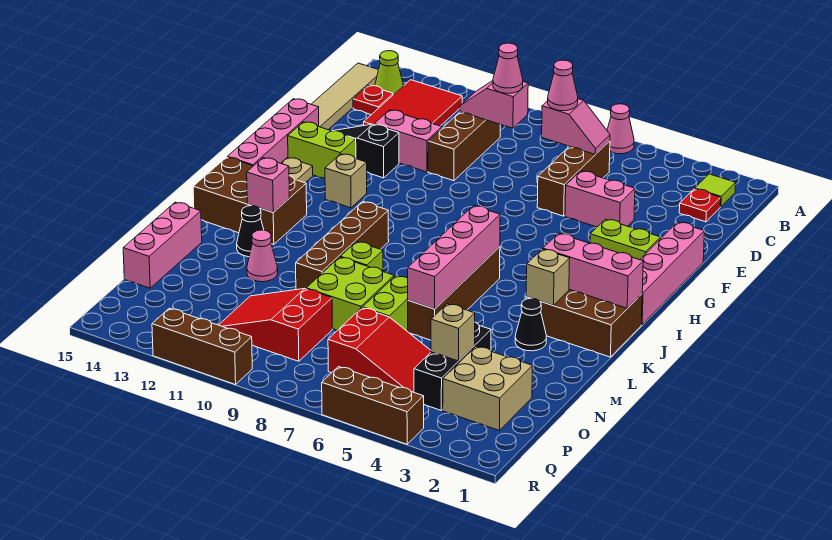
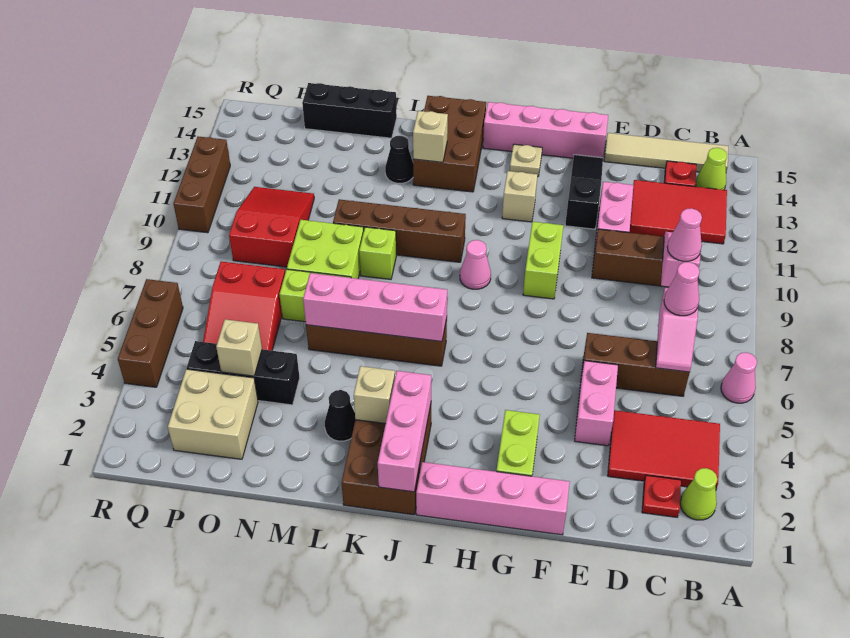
lime 1x1 tile [695,174,736,207] -> lime 1x1 cone [680,468,717,520]
none -> red 2x3 tile [608,410,720,489]
lime 1x2 brick [288,122,356,178] -> lime 1x2 brick moved to [523,222,563,299]
pink 1x1 brick [247,158,289,212] -> tan 1x1 brick [413,111,448,162]
pink 1x1 cone [247,230,278,282] -> pink 1x1 cone moved to [460,240,491,289]
pink 1x3 brick [123,202,202,288] -> black 1x3 brick [302,83,397,138]

